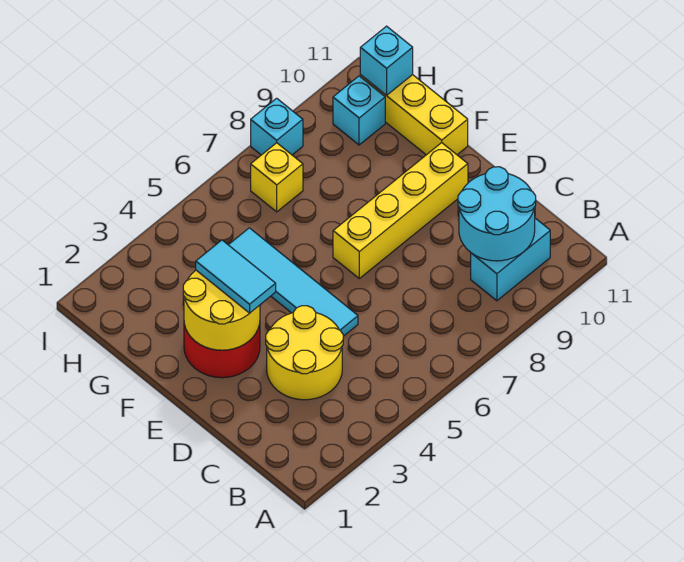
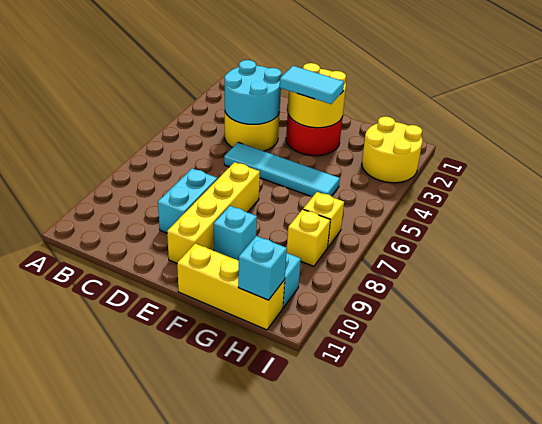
cyan 1x2 brick [471,218,550,301] -> cyan 1x2 brick moved to [158,169,217,233]
cyan 2x2 round brick [458,167,536,261] -> cyan 2x2 round brick moved to [225,60,282,124]
none -> yellow 2x2 round brick [362,117,422,183]
none -> yellow 1x1 brick [287,209,330,266]
cyan 1x1 brick [251,98,303,155] -> cyan 1x1 brick moved to [214,206,257,261]

